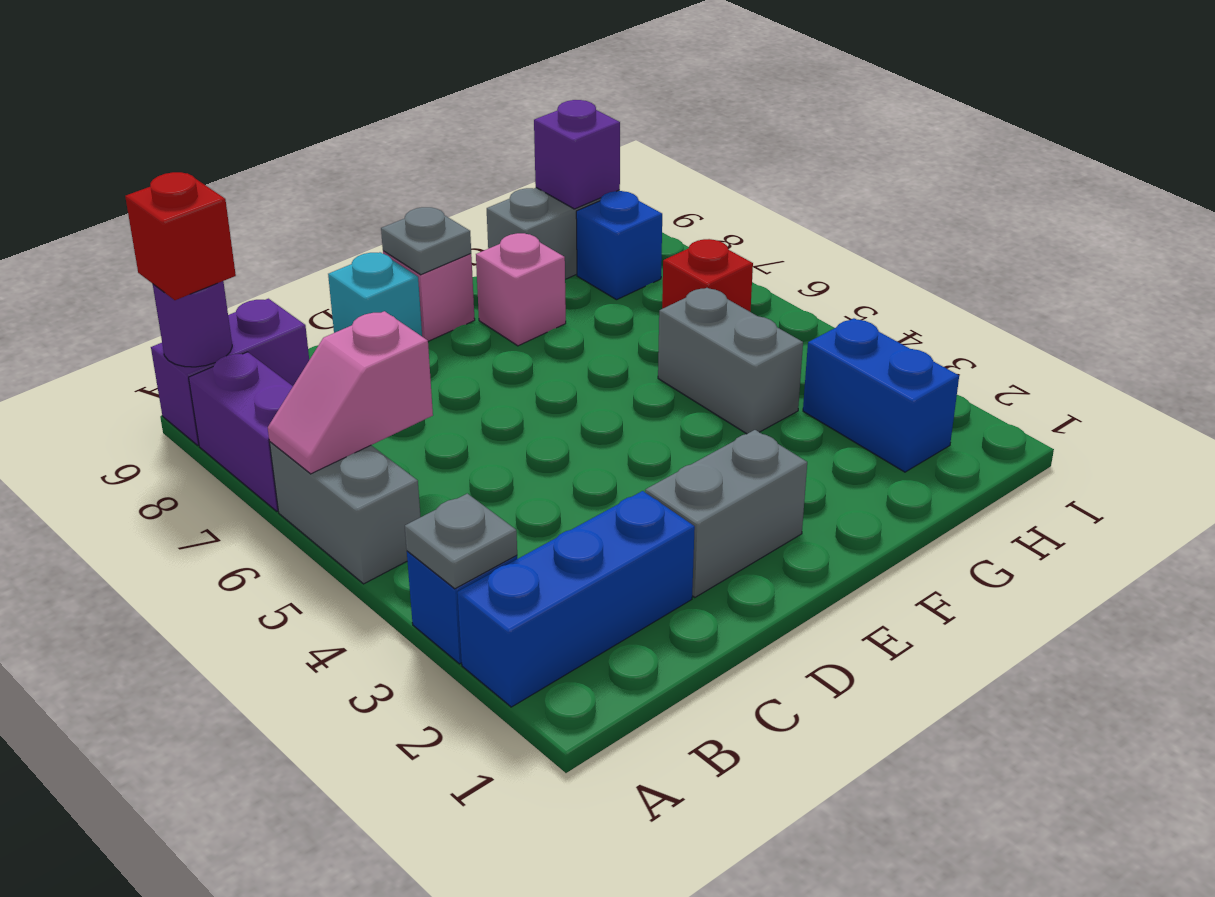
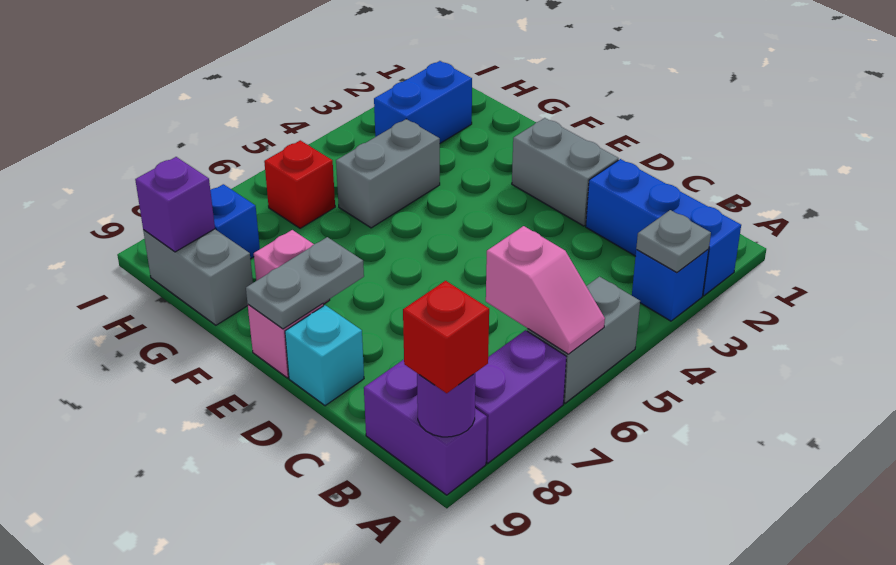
grey 1x1 plate [381,207,471,275] -> grey 1x2 plate [246,237,364,329]

